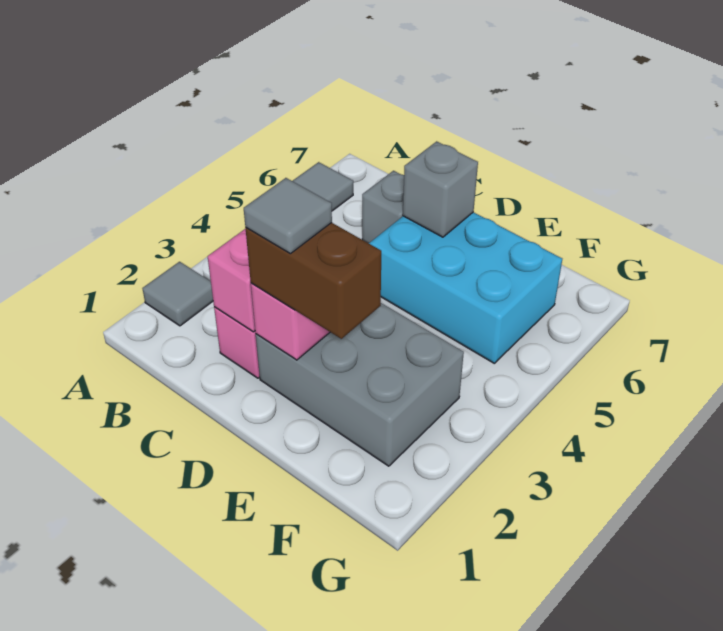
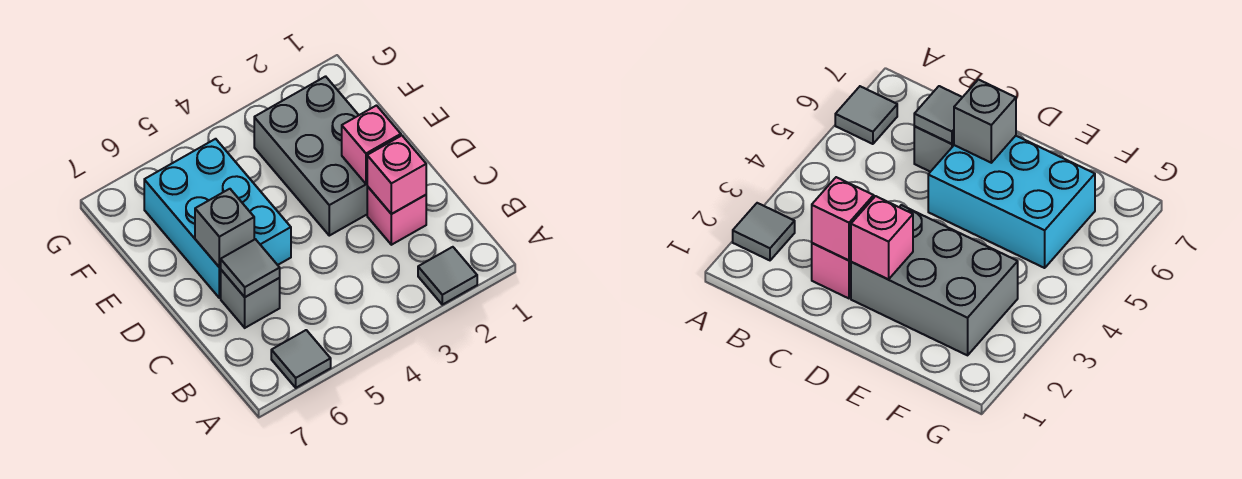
brown 1x2 brick [245,223,381,339] -> none
grey 1x1 tile [244,178,332,254] -> grey 1x1 tile moved to [221,239,280,297]

